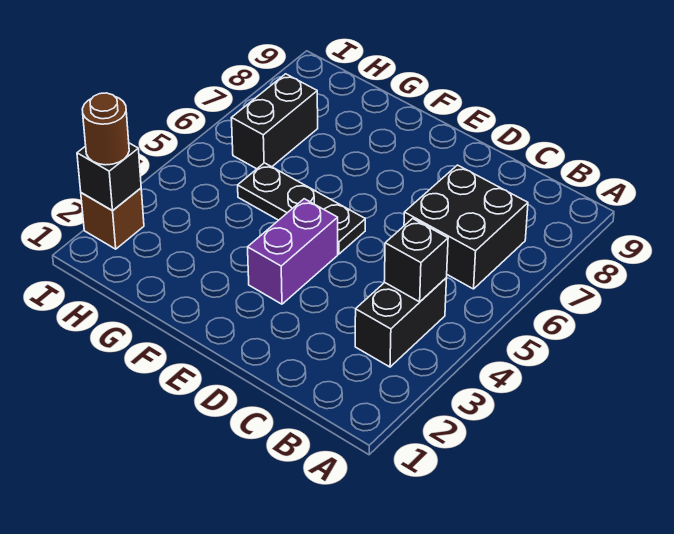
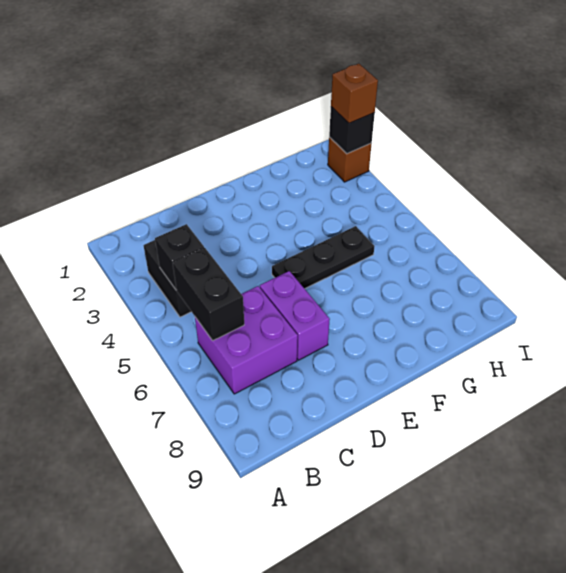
black 2x2 brick [404,165,528,289] -> purple 2x2 brick [195,286,298,394]
purple 1x2 brick [248,199,338,304] -> purple 1x2 brick moved to [260,271,330,360]
black 1x2 brick [231,74,318,169] -> black 1x2 brick moved to [173,248,244,341]
brown 1x1 round brick [82,93,129,165] -> brown 1x1 brick [331,64,378,123]

